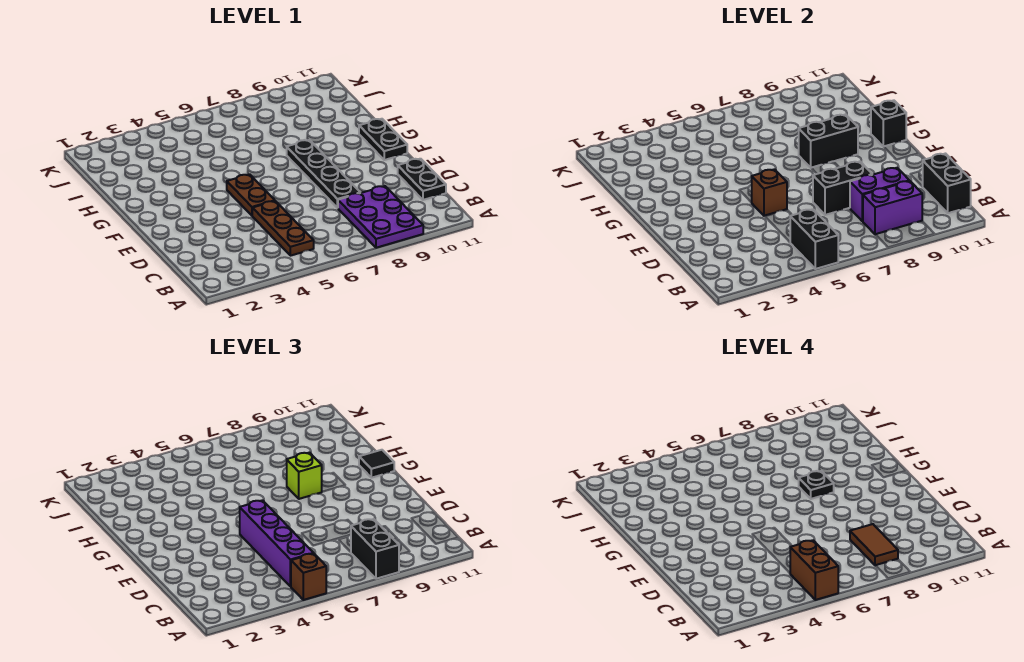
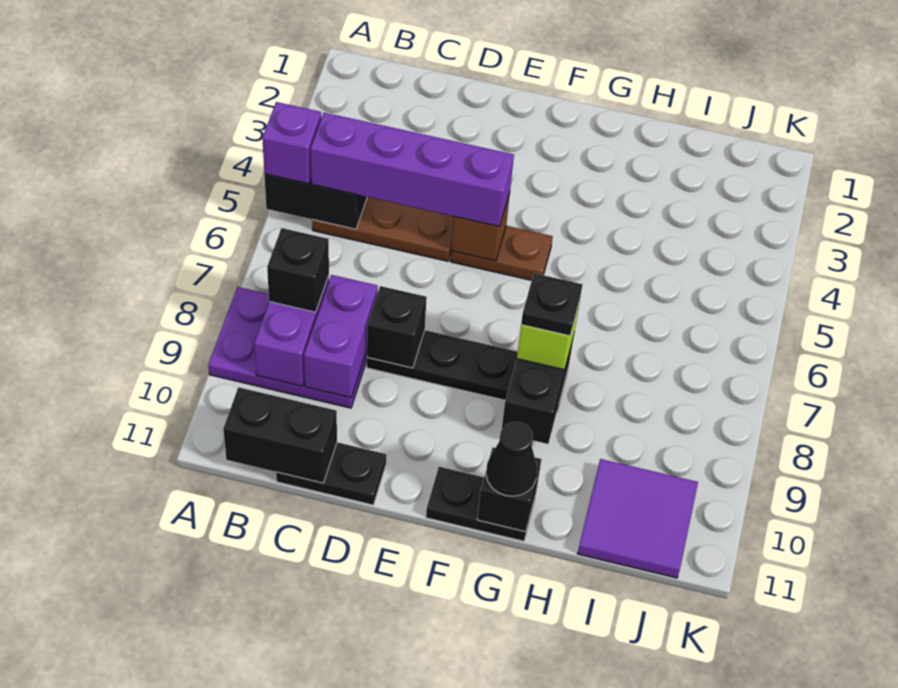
brown 1x1 brick [291,554,326,600] -> purple 1x1 brick [262,102,321,184]
brown 1x2 brick [790,540,838,600] -> none
black 1x2 brick [351,519,399,579] -> black 1x1 brick [267,228,329,312]
brown 1x2 tile [850,524,898,565] -> none
black 1x2 brick [813,162,872,215] -> black 1x1 brick [367,286,427,368]
black 1x1 tile [359,450,394,478] -> black 1x1 cone [486,422,537,496]
none -> purple 2x2 tile [578,459,698,578]

